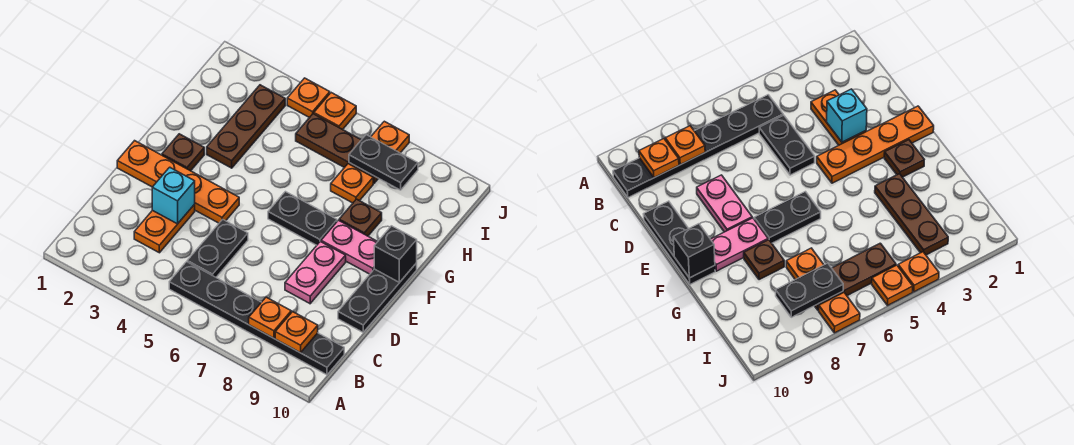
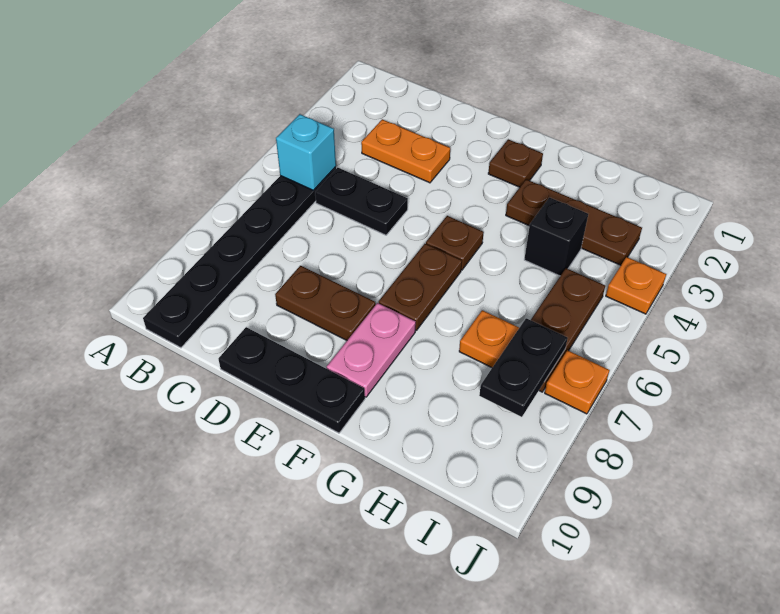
orange 1x1 plate [249,297,291,338] -> none
orange 1x1 plate [275,312,318,353] -> none
cyan 1x1 brick [152,167,195,224] -> cyan 1x1 brick moved to [276,114,336,190]
pink 1x2 plate [285,241,346,304] -> brown 1x2 plate [275,266,376,340]
orange 1x4 plate [117,141,239,223] -> none
black 1x2 plate [268,192,337,245] -> brown 1x2 plate [379,244,462,330]
black 1x1 brick [374,226,417,283] -> black 1x1 brick moved to [524,198,588,276]
brown 1x1 plate [339,199,382,236] -> brown 1x1 plate moved to [426,216,484,270]
orange 1x1 plate [314,93,356,130] -> none

